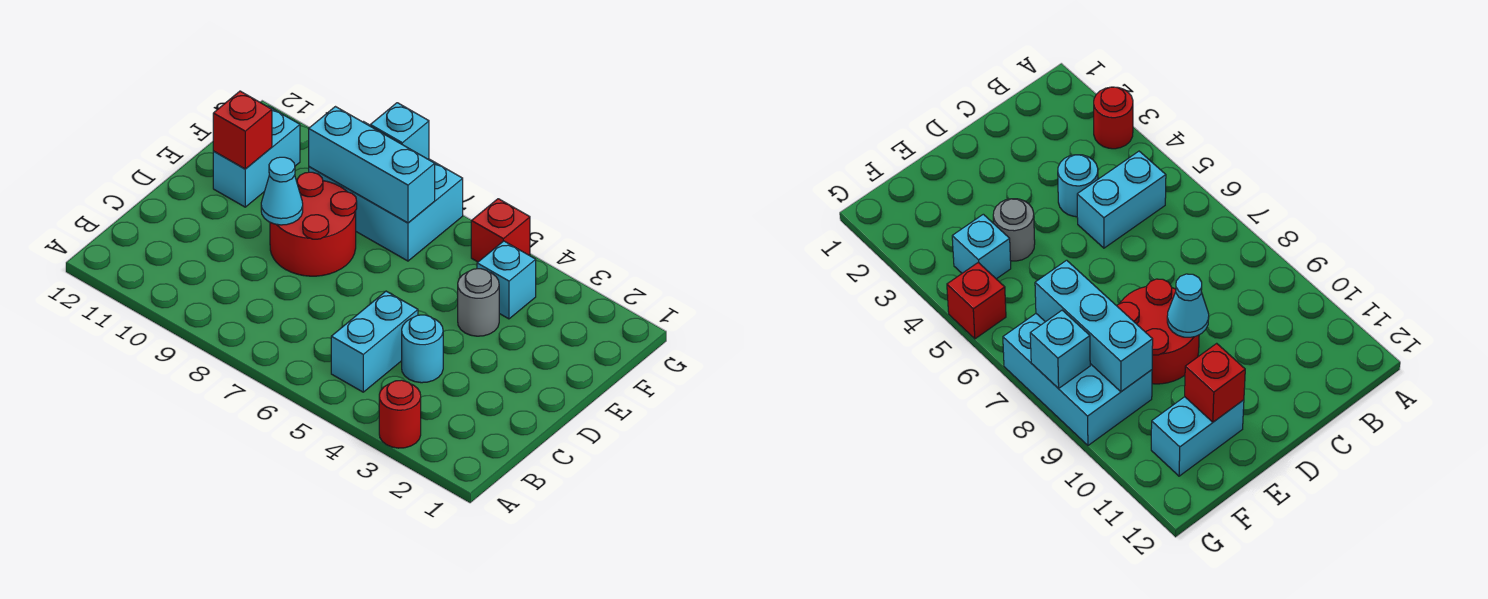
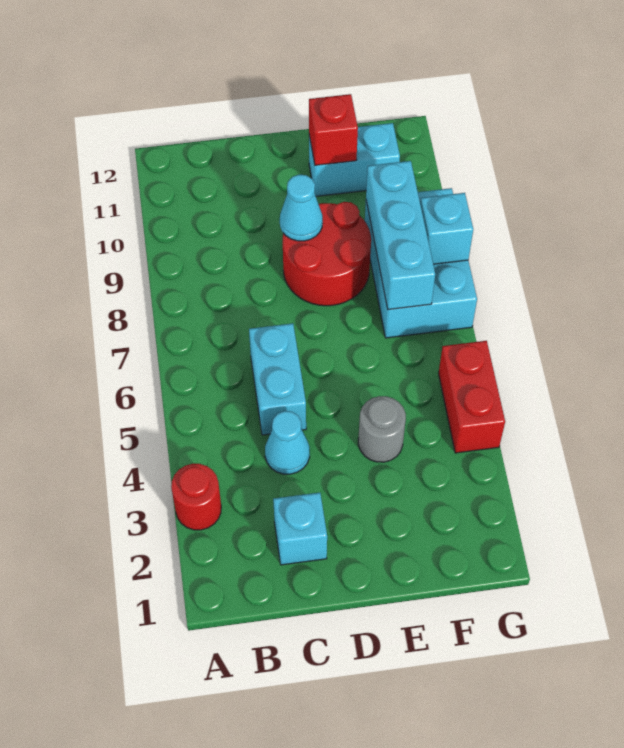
cyan 1x2 brick [331,291,418,392] -> cyan 1x2 brick turned to [249,323,306,435]
cyan 1x1 round brick [402,315,443,383] -> cyan 1x1 cone [265,411,310,474]
cyan 1x1 brick [477,241,536,319] -> cyan 1x1 brick moved to [273,493,327,565]
red 1x1 brick [471,199,530,262] -> red 1x2 brick [439,341,505,453]

